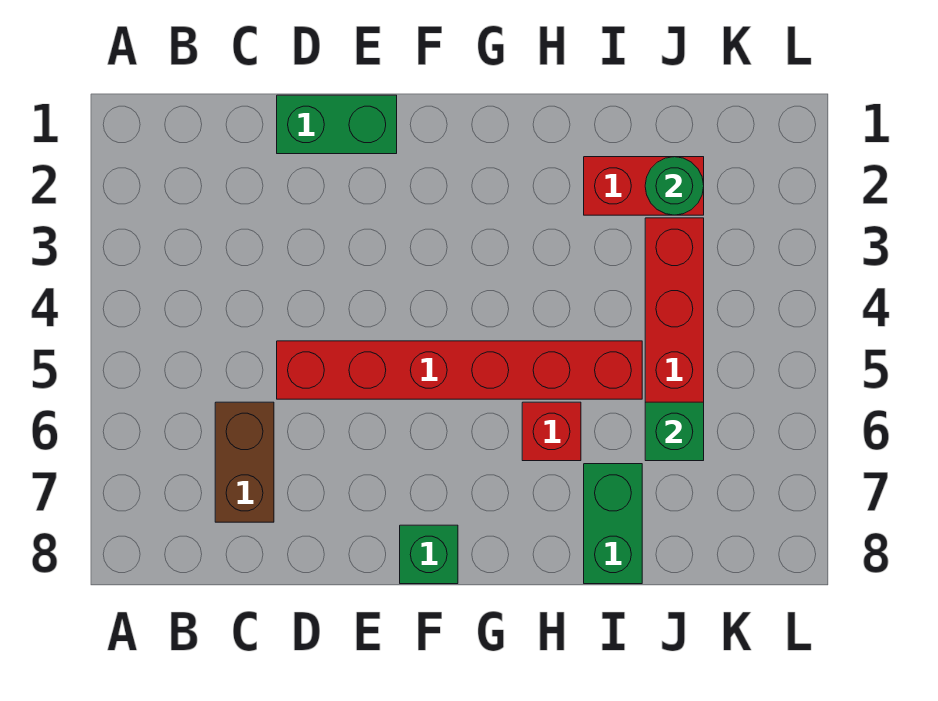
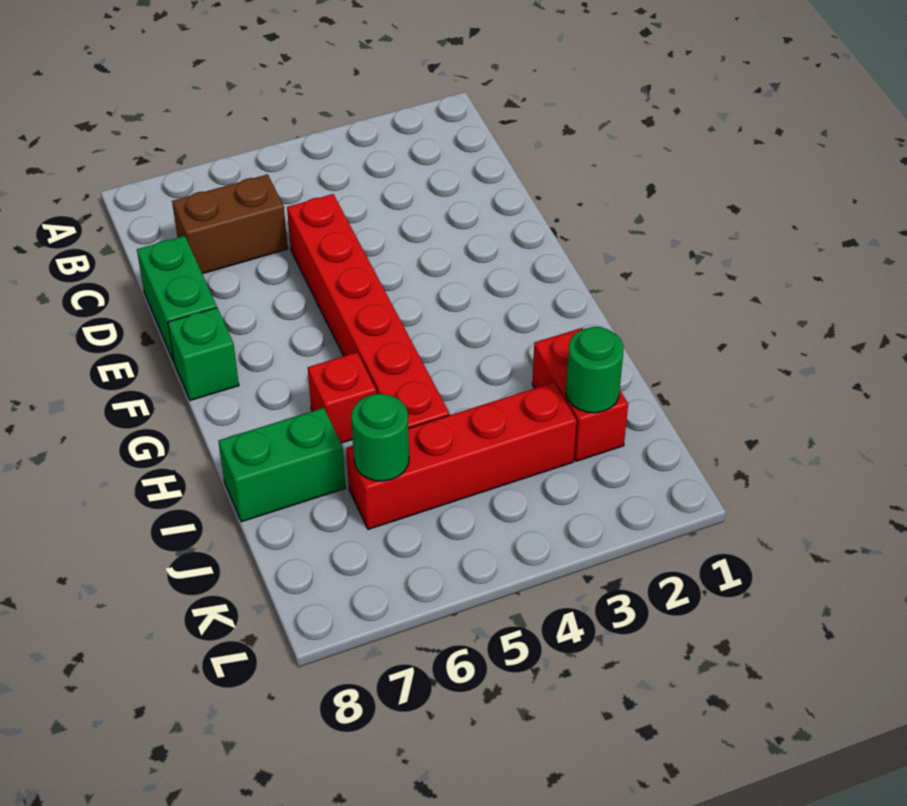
green 1x2 brick [277,95,397,154] -> green 1x2 brick moved to [137,236,217,361]
green 1x1 brick [645,402,704,461] -> green 1x1 round brick [351,394,409,481]

